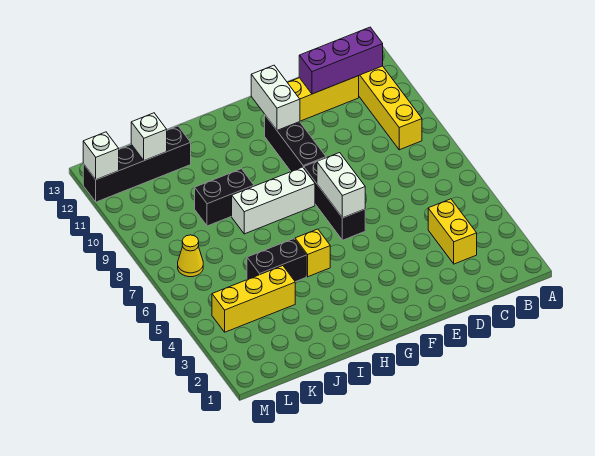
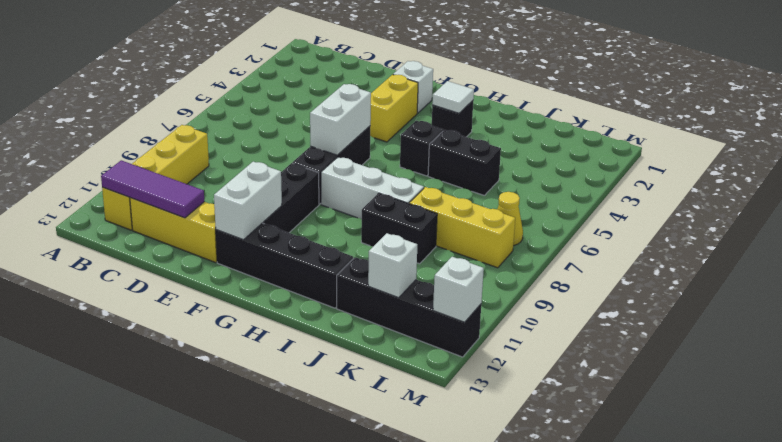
purple 1x3 brick [299,27,383,94] -> purple 1x3 tile [101,160,204,218]
yellow 1x2 brick [428,199,477,264] -> yellow 1x2 brick moved to [370,75,418,142]
none -> white 1x1 brick [393,61,433,113]
none -> black 1x4 brick [216,223,353,308]
none -> black 1x1 brick [432,101,473,137]
none -> white 1x1 tile [432,81,474,113]
yellow 1x1 brick [295,229,330,277] -> black 1x1 brick [400,121,443,176]
yellow 1x3 brick [212,266,295,332] -> yellow 1x3 brick moved to [409,187,515,268]

